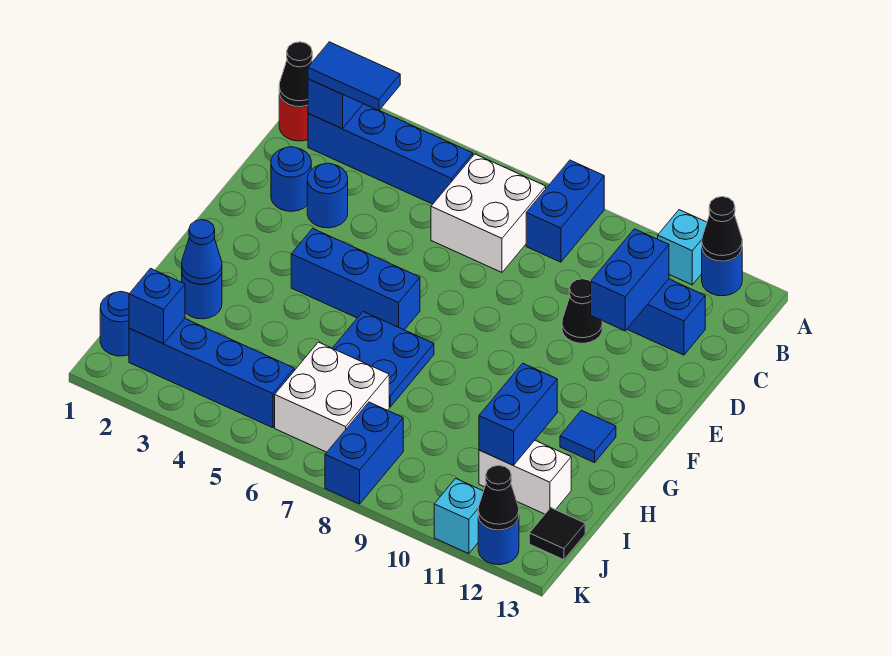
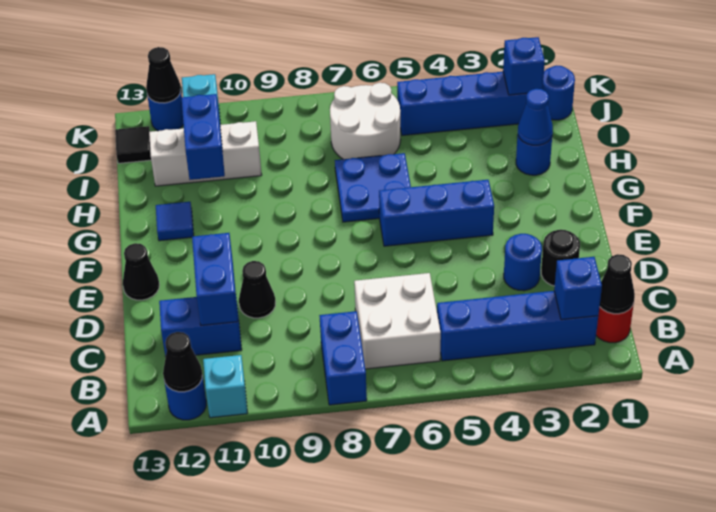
blue 1x2 tile [308,42,400,111] -> none
blue 1x1 round brick [271,147,311,211] -> black 1x1 round brick [541,230,580,286]
none -> black 1x1 cone [123,243,159,300]
white 2x2 brick [275,342,389,452] -> white 2x2 round brick [330,83,401,159]
white 1x2 brick [479,440,571,514] -> white 1x3 brick [149,121,262,186]
blue 1x2 brick [325,402,403,504] -> none

